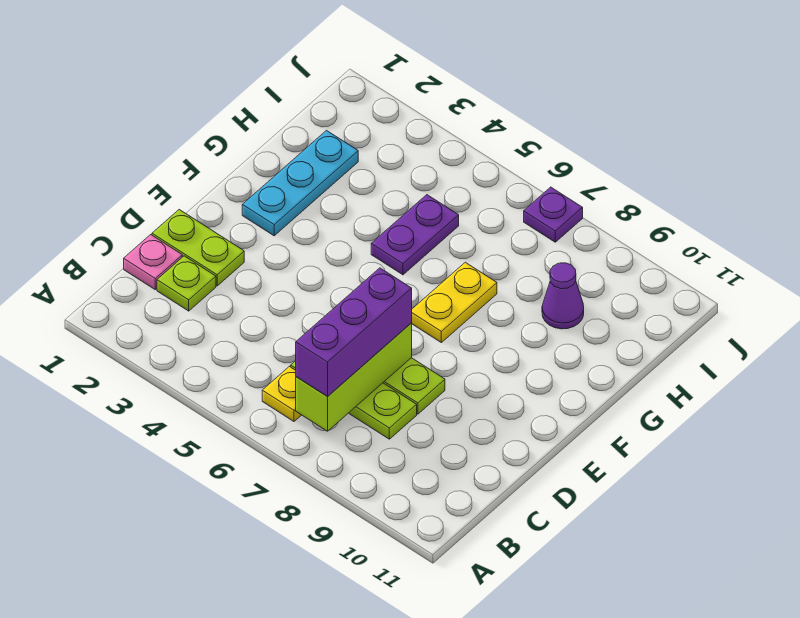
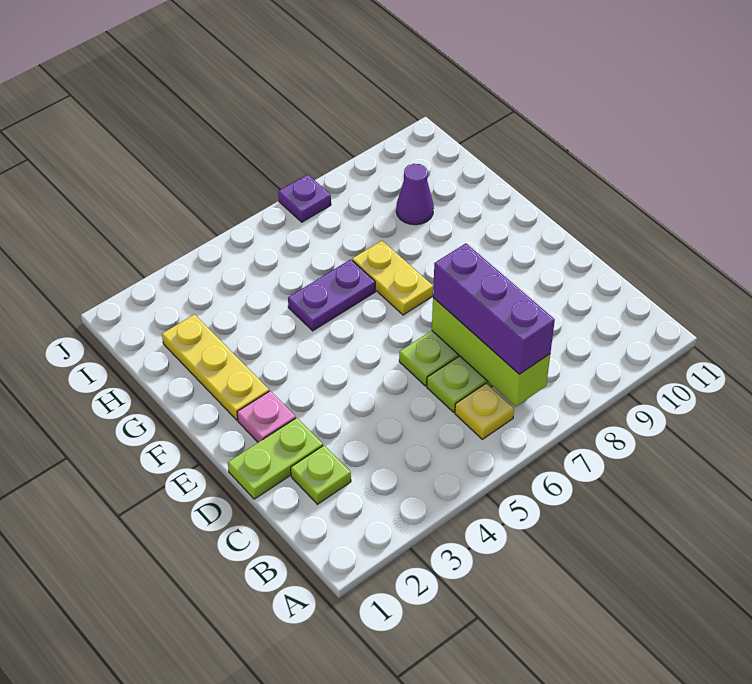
pink 1x1 plate [124,235,182,289] -> pink 1x1 plate moved to [237,391,296,442]
cyan 1x3 plate [242,131,358,236] -> yellow 1x3 plate [162,314,269,420]
purple 1x2 plate [371,195,459,275] -> purple 1x2 plate turned to [288,259,375,331]

